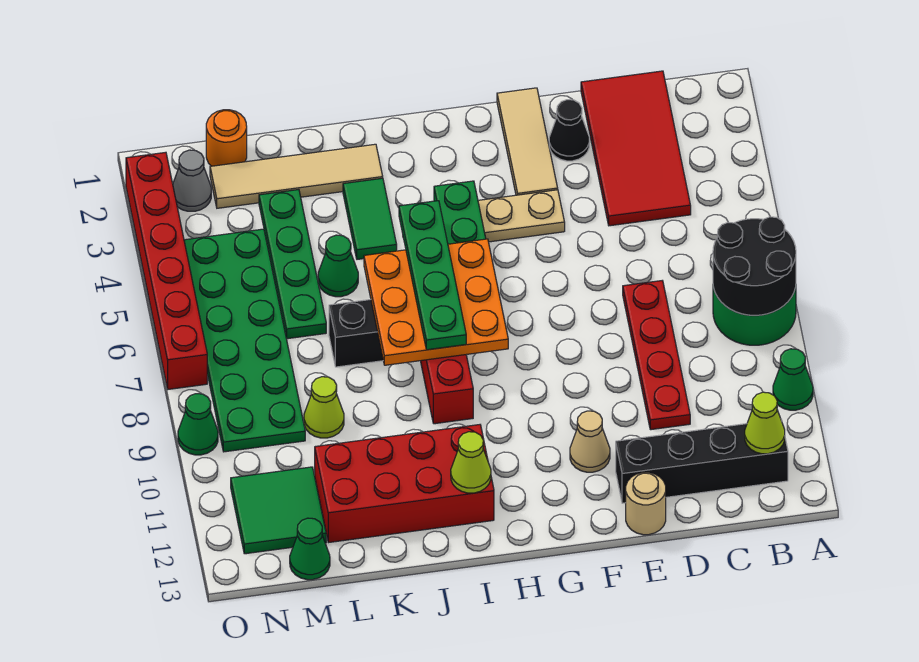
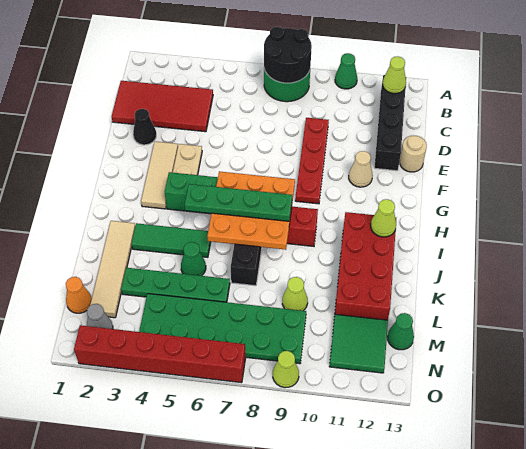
red 1x4 plate [623,281,690,430] -> red 1x4 plate turned to [295,118,329,204]
tan 1x3 tile [497,88,558,195] -> tan 1x3 tile turned to [141,141,178,209]
green 1x2 tile [343,178,397,259] -> green 1x3 tile [131,223,211,257]
orange 1x1 round brick [206,110,247,166] -> orange 1x1 cone [66,277,92,313]
green 1x1 cone [178,394,218,455] -> lime 1x1 cone [273,351,299,388]

